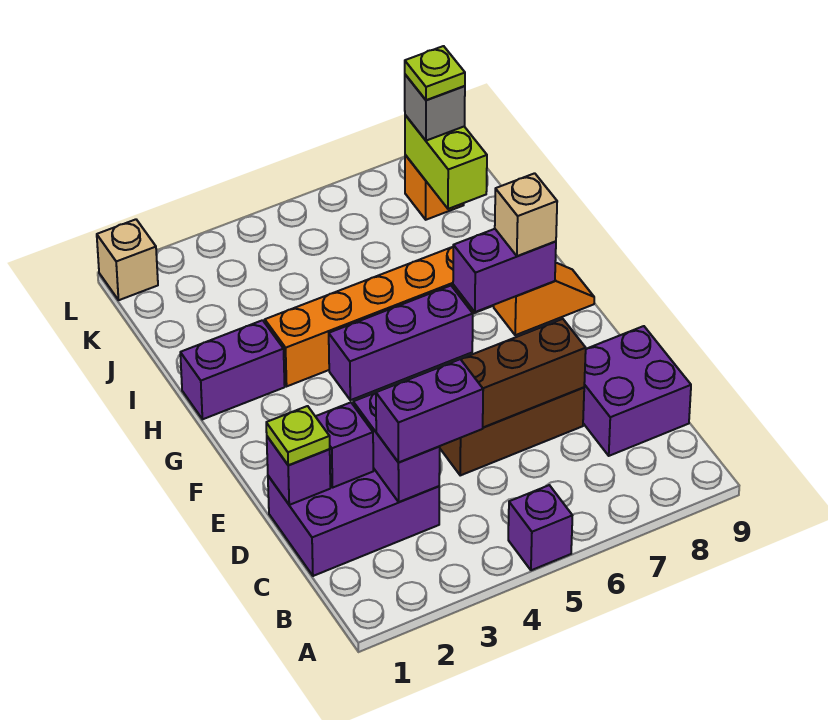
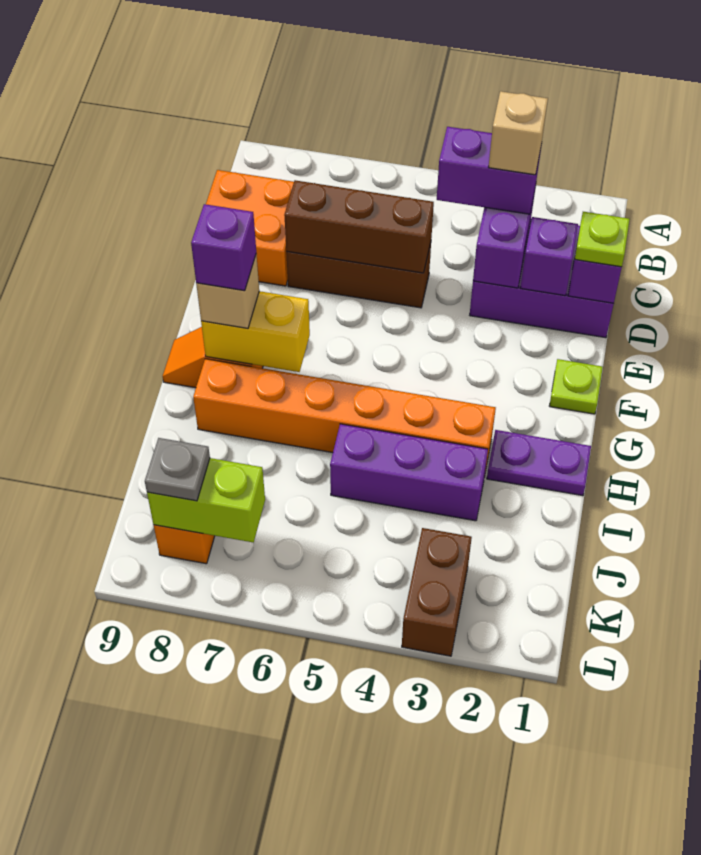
purple 1x1 brick [508,485,573,570] -> purple 1x1 brick moved to [191,204,256,291]
purple 2x2 brick [583,326,691,456] -> orange 2x2 brick [206,170,294,286]
purple 1x3 brick [329,286,473,400] -> purple 1x3 brick moved to [330,424,488,521]
purple 1x2 brick [453,229,556,312] -> yellow 1x2 brick [201,291,310,372]
purple 1x2 brick [180,320,285,419] -> purple 1x2 plate [487,430,591,496]
lime 1x2 brick [405,115,487,209] -> lime 1x2 brick turned to [147,458,265,543]
none -> brown 1x2 brick [402,528,472,656]
grey 1x1 brick [405,75,465,141] -> grey 1x1 plate [145,438,210,501]
lime 1x1 plate [405,46,465,100] -> lime 1x1 plate moved to [549,359,603,414]
tan 1x1 brick [97,219,158,300] -> tan 1x1 brick moved to [489,91,548,175]

